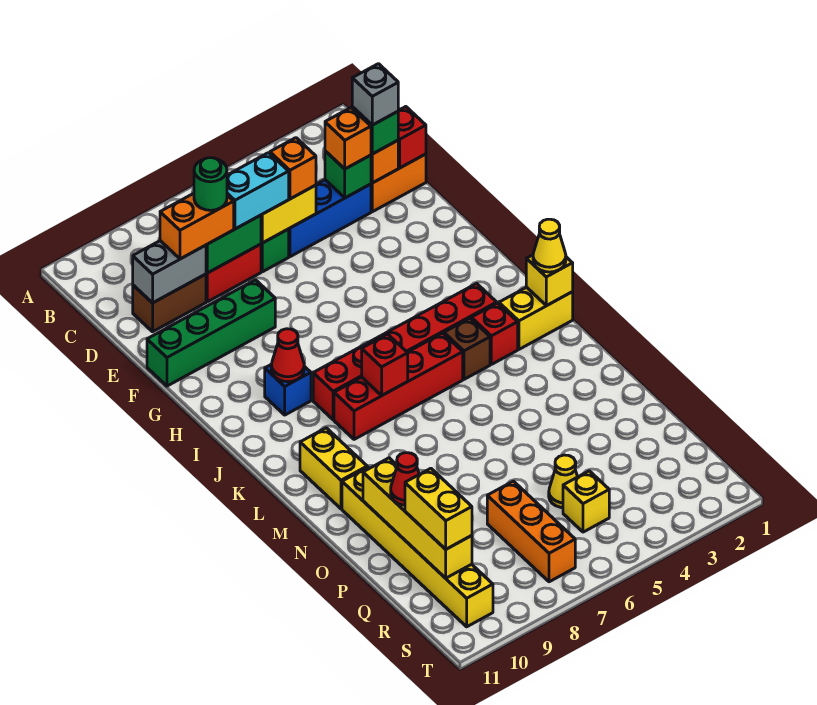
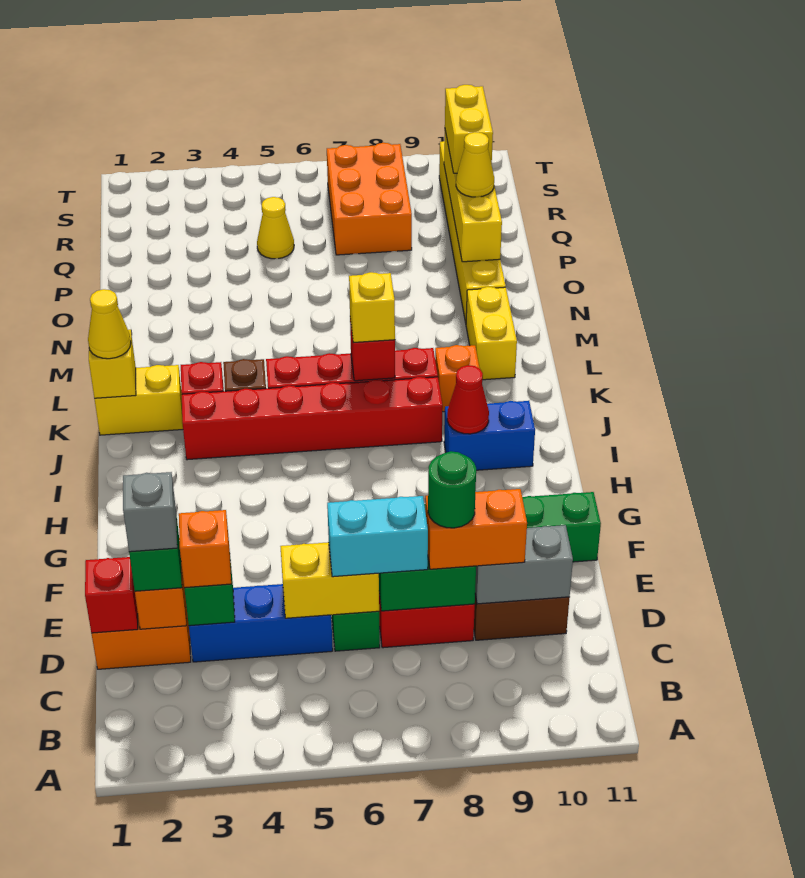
orange 1x1 brick [270,138,316,199] -> orange 1x1 brick moved to [435,345,480,412]
blue 1x1 brick [265,365,311,415] -> blue 1x2 brick [444,401,535,470]
red 1x1 cone [391,453,419,505] -> yellow 1x1 cone [456,132,494,197]
orange 1x3 brick [487,481,575,582] -> orange 2x3 brick [327,143,412,255]
yellow 1x1 brick [563,471,609,532] -> yellow 1x1 brick moved to [349,272,395,343]

